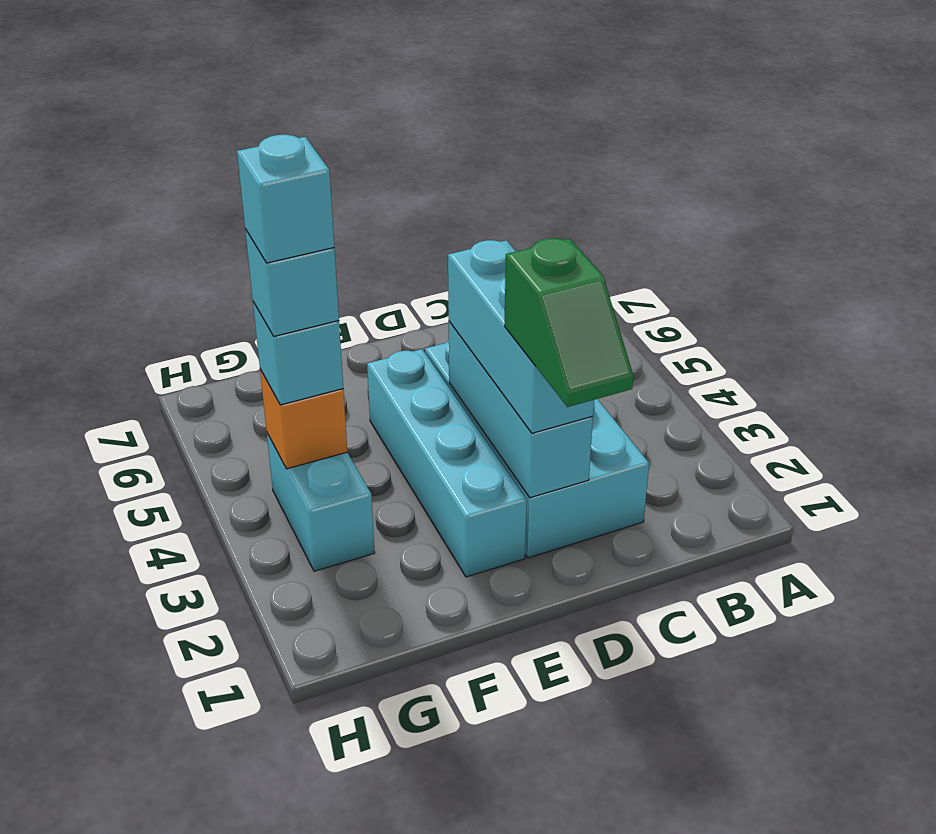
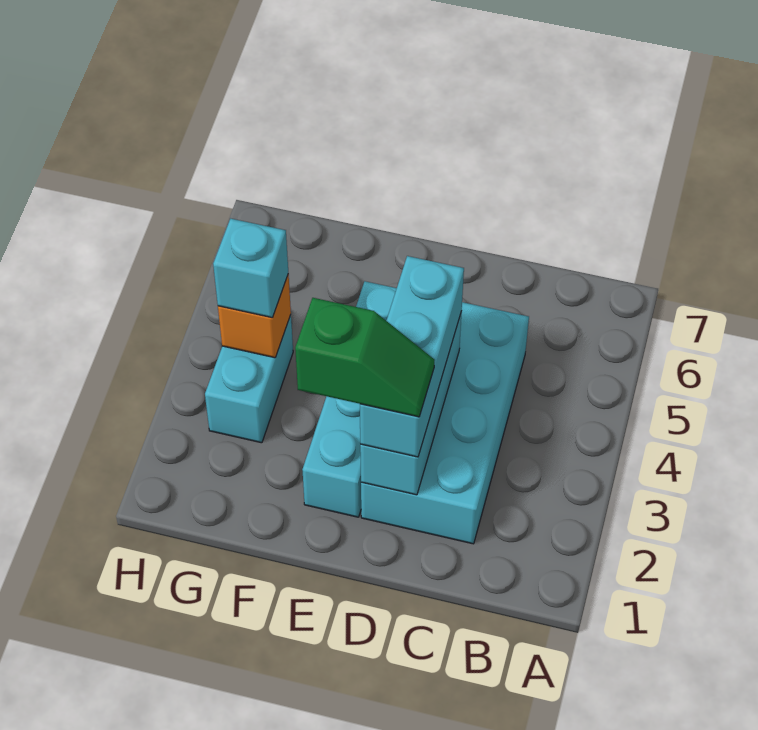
green 1x2 slope [505,238,633,407] -> green 1x2 slope turned to [295,298,434,417]
cyan 1x1 brick [245,229,339,336] -> none
cyan 1x1 brick [237,135,334,263] -> none

